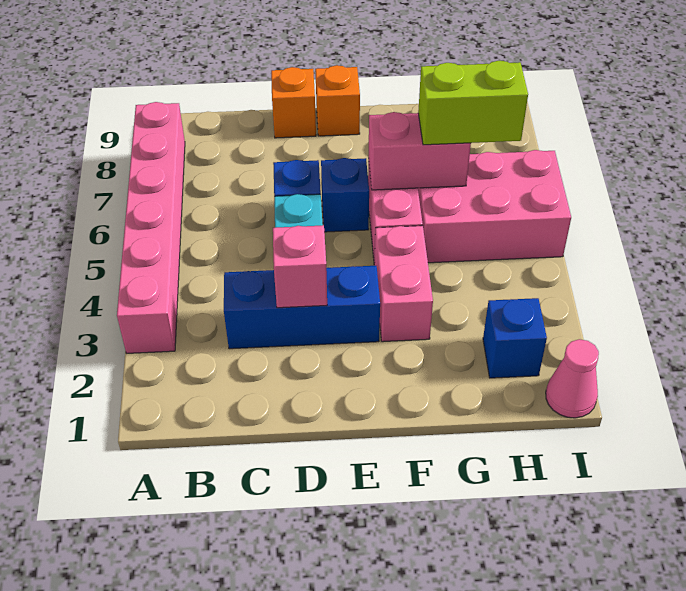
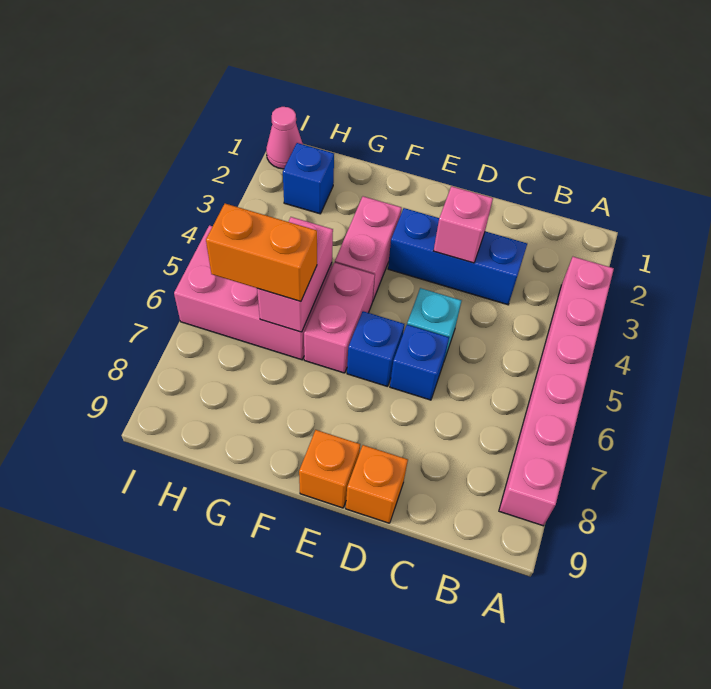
pink 1x2 brick [368,112,471,190] -> pink 1x2 brick turned to [257,217,333,332]
lime 1x2 brick [418,61,528,145] -> orange 1x2 brick [206,204,317,302]

